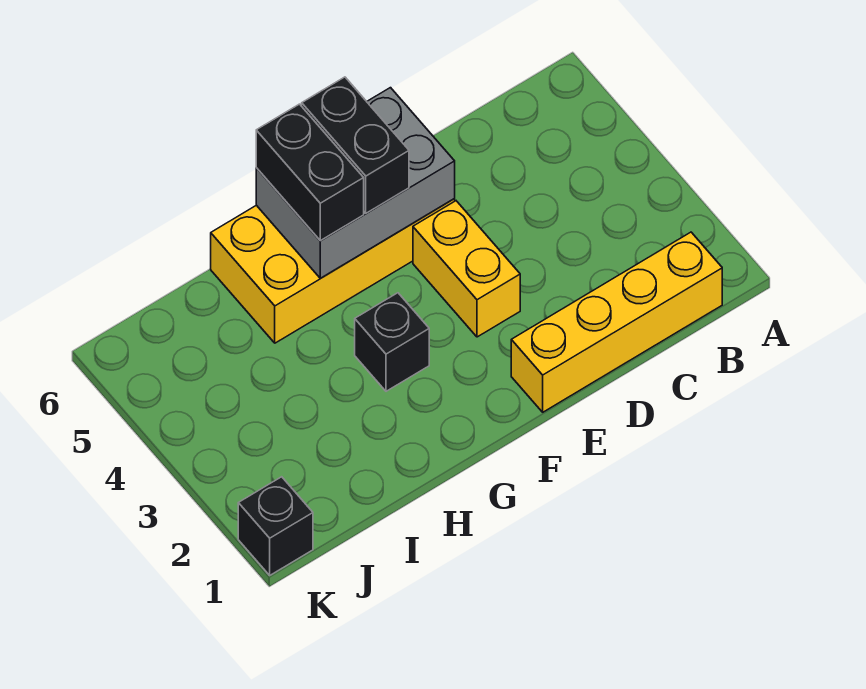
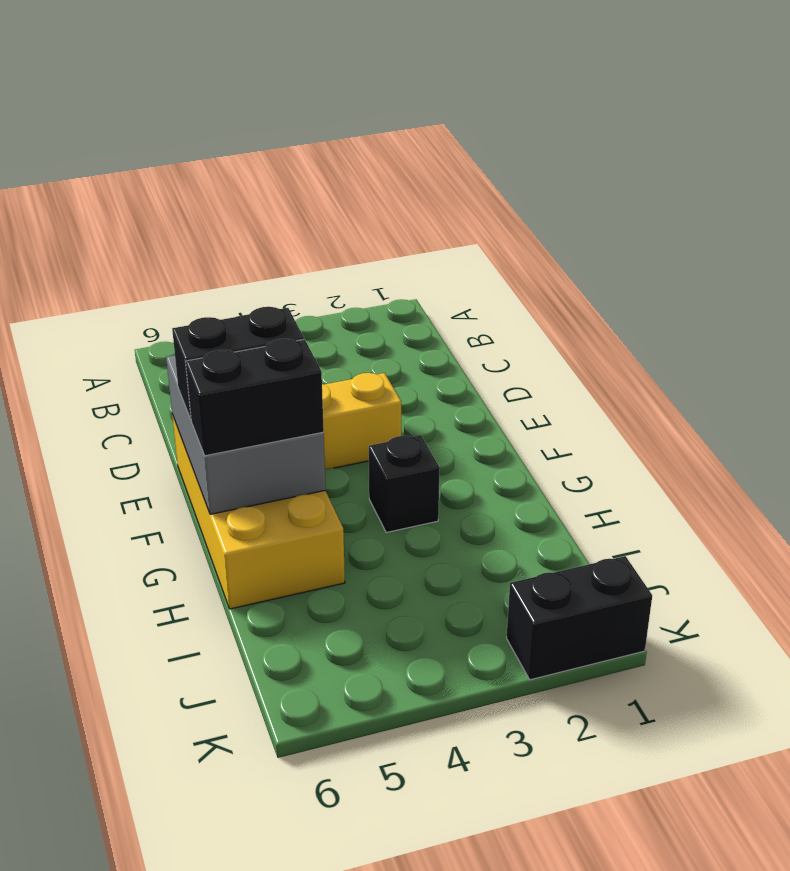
yellow 1x4 brick [511,232,722,412] -> none
black 1x1 brick [238,477,313,575] -> black 1x2 brick [507,556,652,680]

